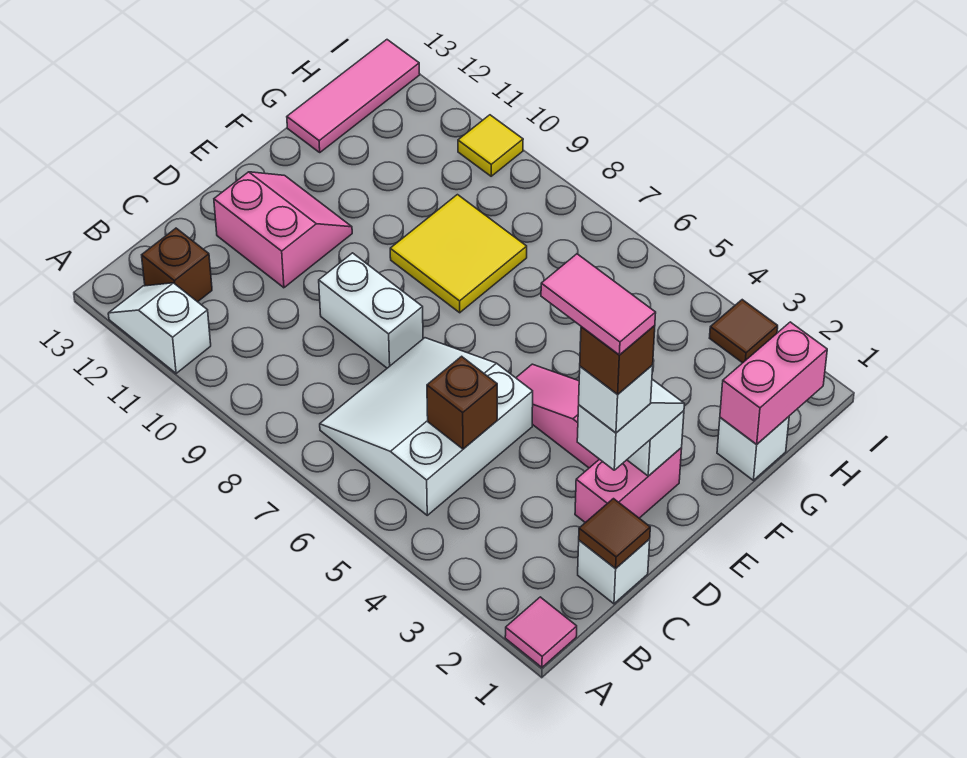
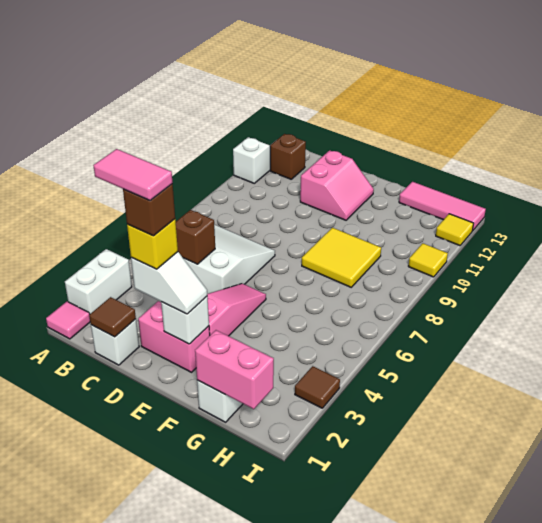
white 1x1 brick [579,365,653,433] -> yellow 1x1 brick [127,219,178,269]
pink 1x2 tile [541,254,656,355] -> pink 1x2 tile turned to [93,149,172,201]
white 1x2 brick [319,253,423,368] -> white 1x2 brick moved to [65,249,132,314]
none -> yellow 1x1 tile [436,214,474,246]

